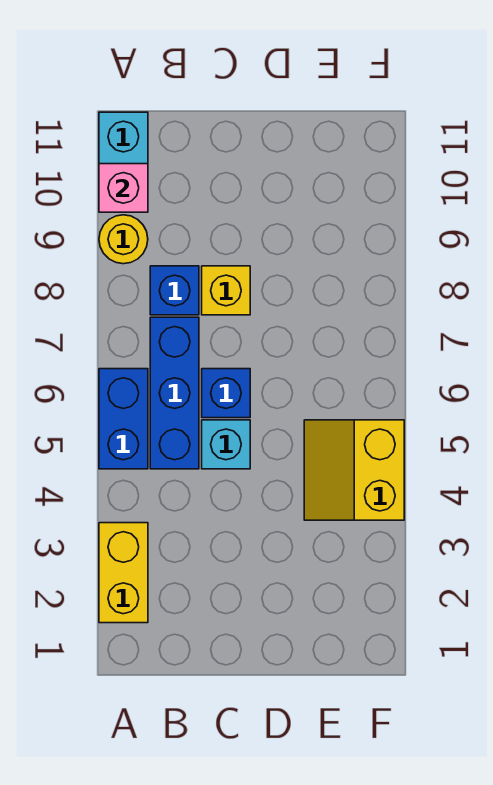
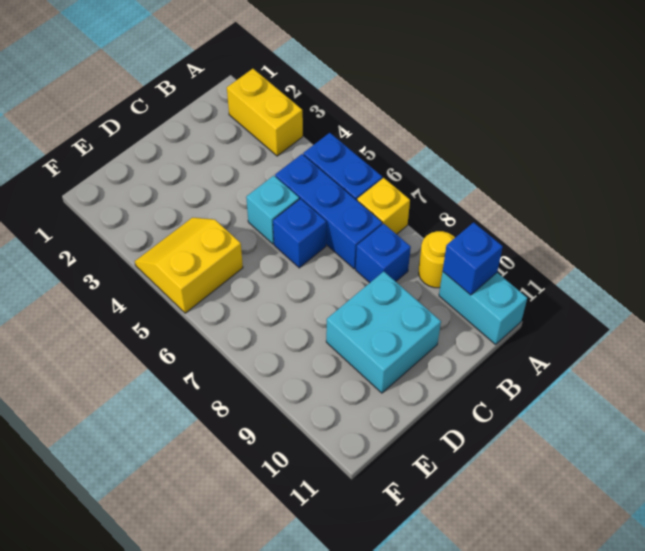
pink 1x1 brick [99,164,148,212] -> blue 1x1 brick [443,222,503,295]
yellow 1x1 brick [202,266,250,315] -> yellow 1x1 brick moved to [357,178,410,234]
none -> cyan 2x2 brick [326,272,441,393]
yellow 2x2 slope [304,420,404,520] -> yellow 2x2 slope turned to [135,217,243,313]

